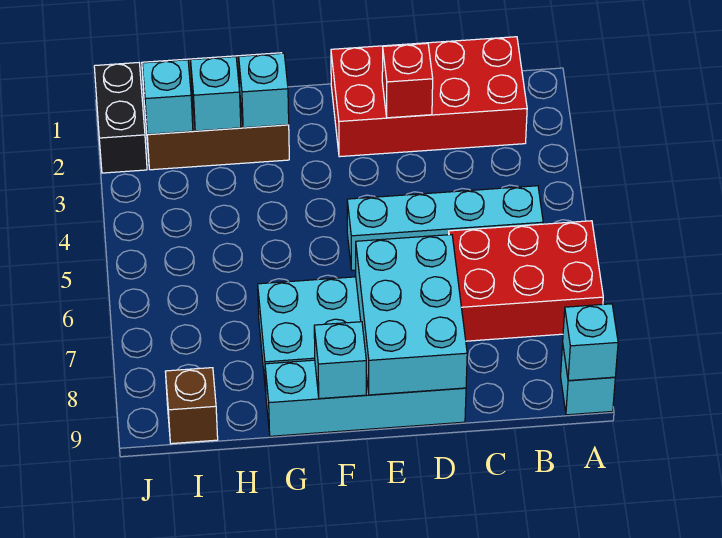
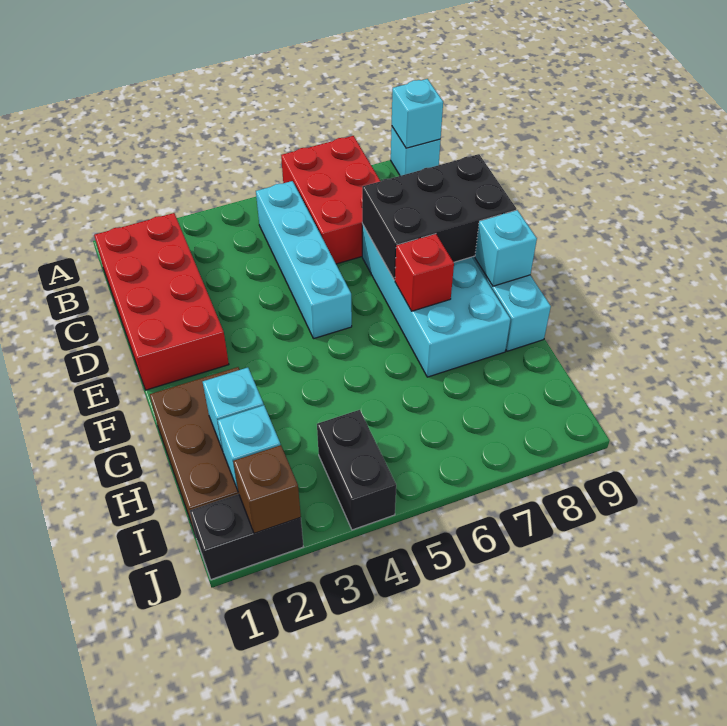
red 1x1 brick [382,43,433,118] -> red 1x1 brick moved to [395,234,454,311]
cyan 2x3 brick [356,235,467,395] -> black 2x3 brick [362,154,516,280]
cyan 1x1 brick [239,53,289,128] -> none
none -> black 1x2 brick [317,410,396,530]
brown 1x1 brick [165,368,218,444] -> brown 1x1 brick moved to [233,445,301,533]

